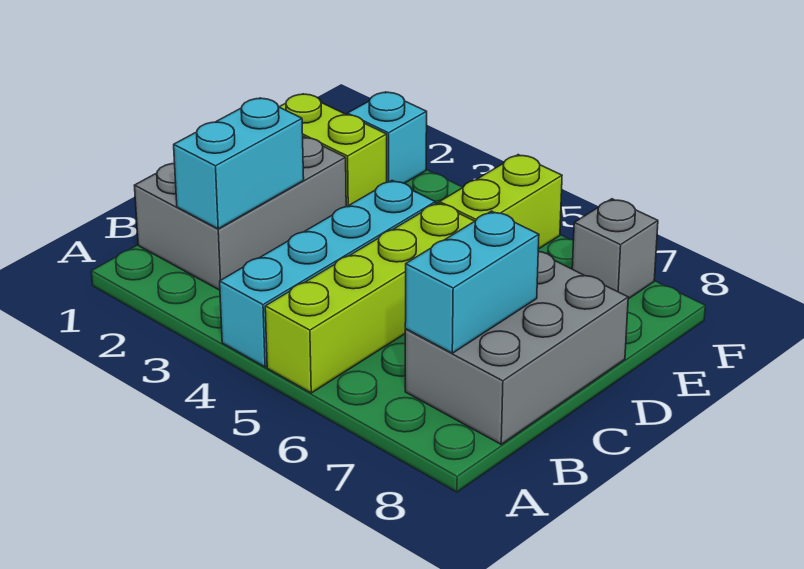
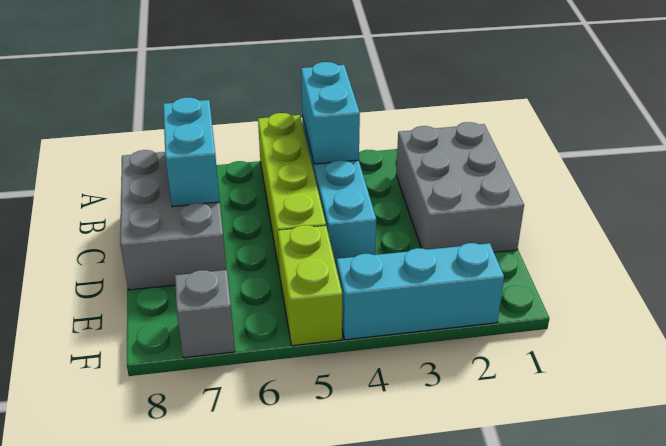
cyan 1x2 brick [174,98,304,229] -> cyan 1x2 brick moved to [301,62,360,164]
lime 1x2 brick [280,94,387,207] -> none
cyan 1x1 brick [347,92,427,183] -> cyan 1x3 brick [337,243,504,340]

